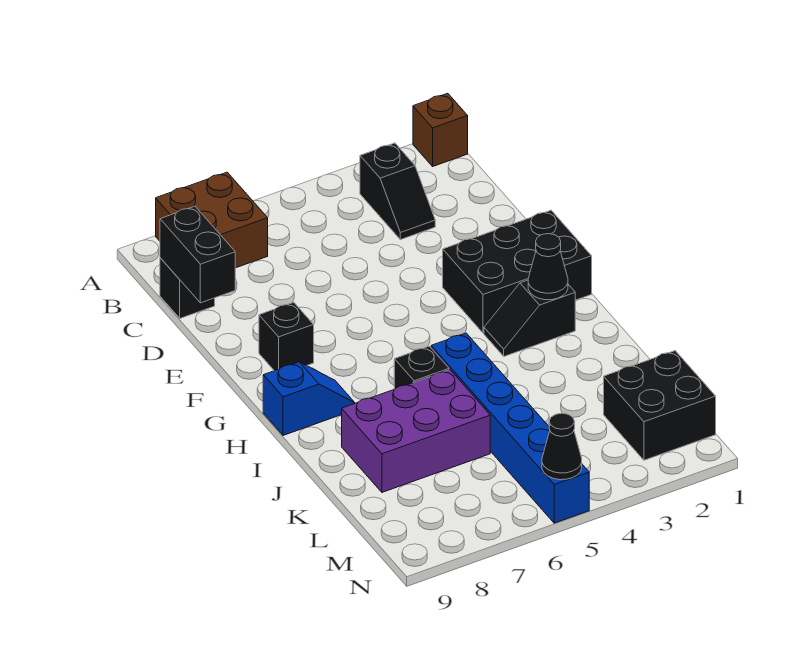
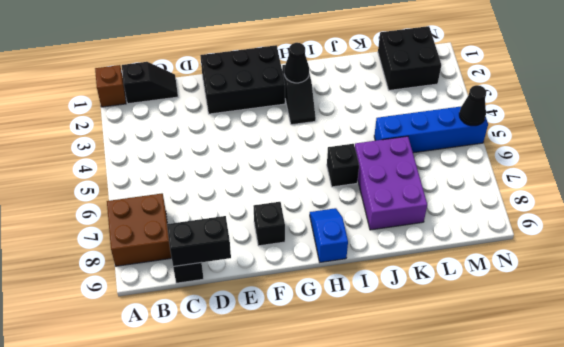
black 1x2 slope [360,143,435,240] -> black 1x2 slope moved to [122,62,178,104]
black 2x3 brick [443,210,592,333] -> black 2x3 brick turned to [200,45,285,114]
blue 1x6 brick [431,333,589,523] -> blue 1x4 brick [374,107,488,153]

